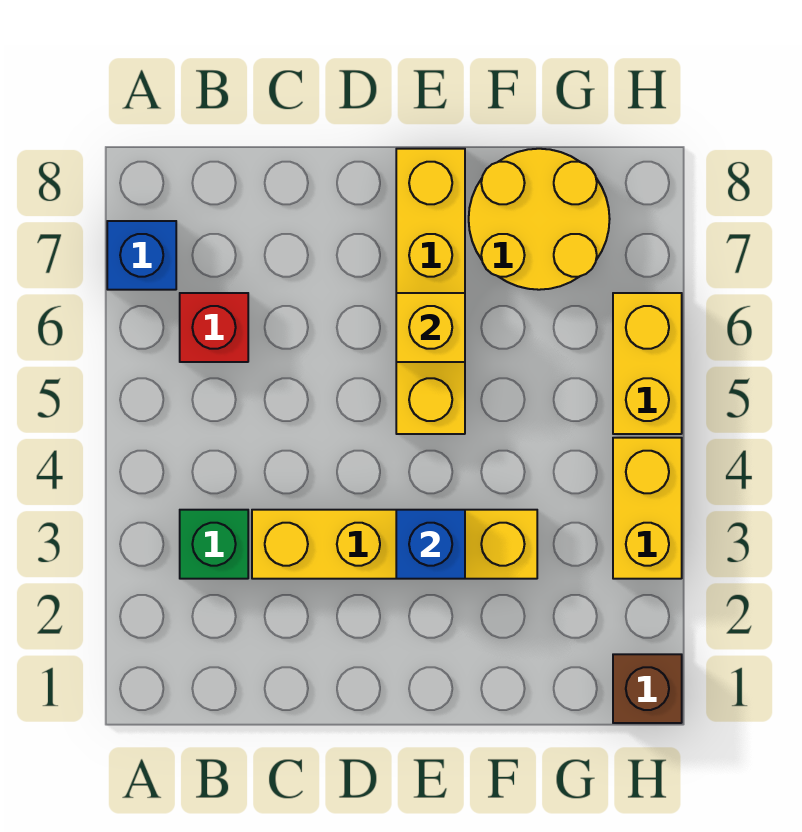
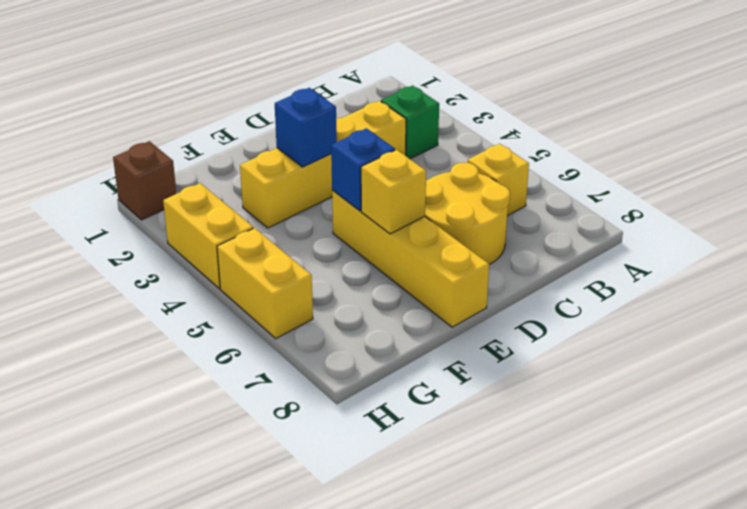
blue 1x1 brick [107,221,176,290] -> blue 1x1 brick moved to [331,128,395,211]
red 1x1 brick [180,293,248,362] -> yellow 1x1 brick [468,144,529,216]
yellow 2x2 round brick [469,149,610,290] -> yellow 2x2 round brick moved to [425,163,510,264]

